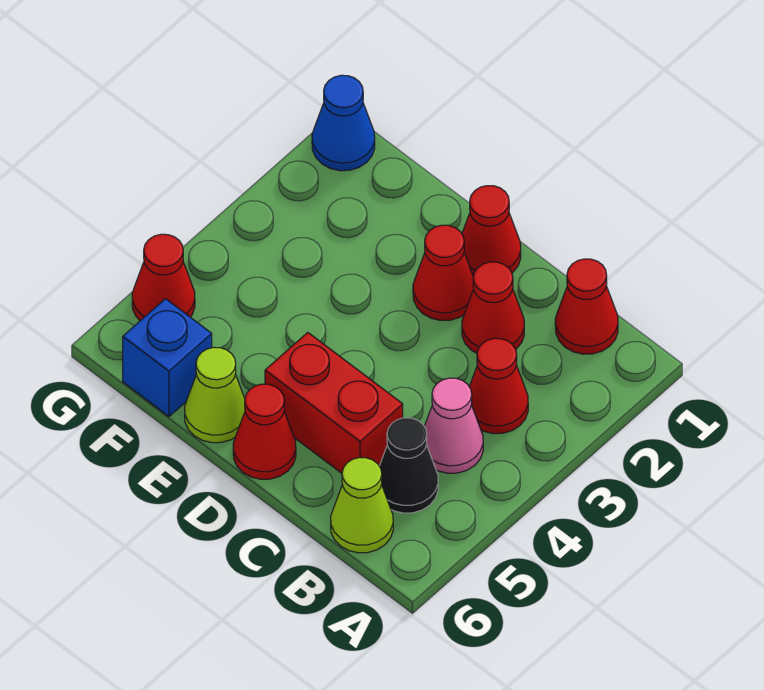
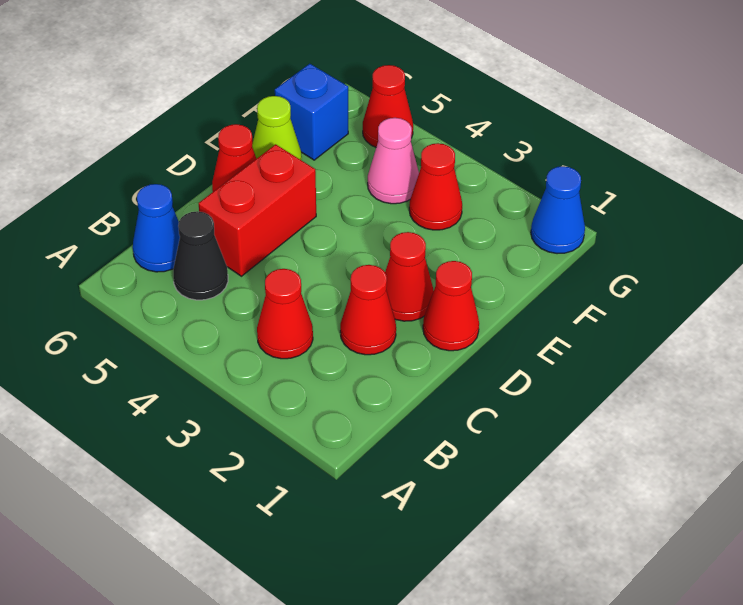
red 1x1 cone [555,259,618,354] -> red 1x1 cone moved to [409,143,462,230]
pink 1x1 cone [424,378,483,473] -> pink 1x1 cone moved to [368,118,419,204]
lime 1x1 cone [331,458,393,553] -> blue 1x1 cone [133,184,180,272]

